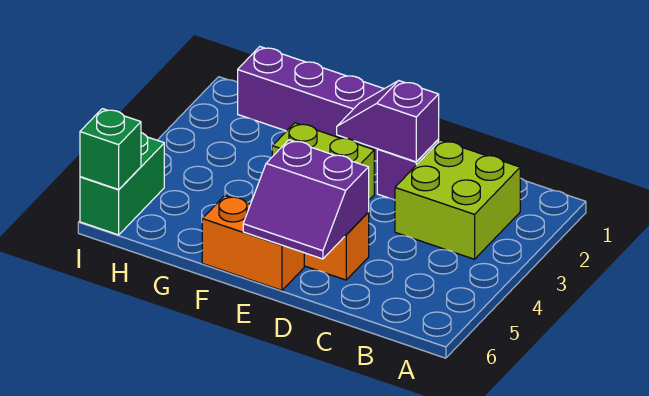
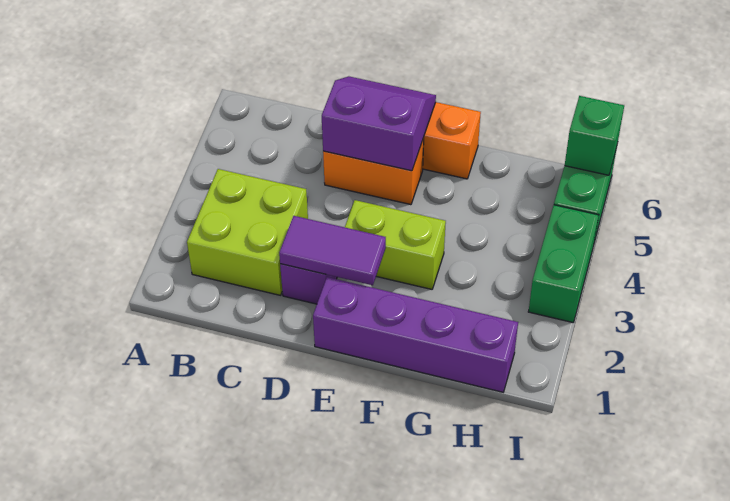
purple 1x2 slope [337,81,439,162] -> purple 1x2 tile [279,216,386,285]
none -> green 1x2 brick [528,205,599,322]

